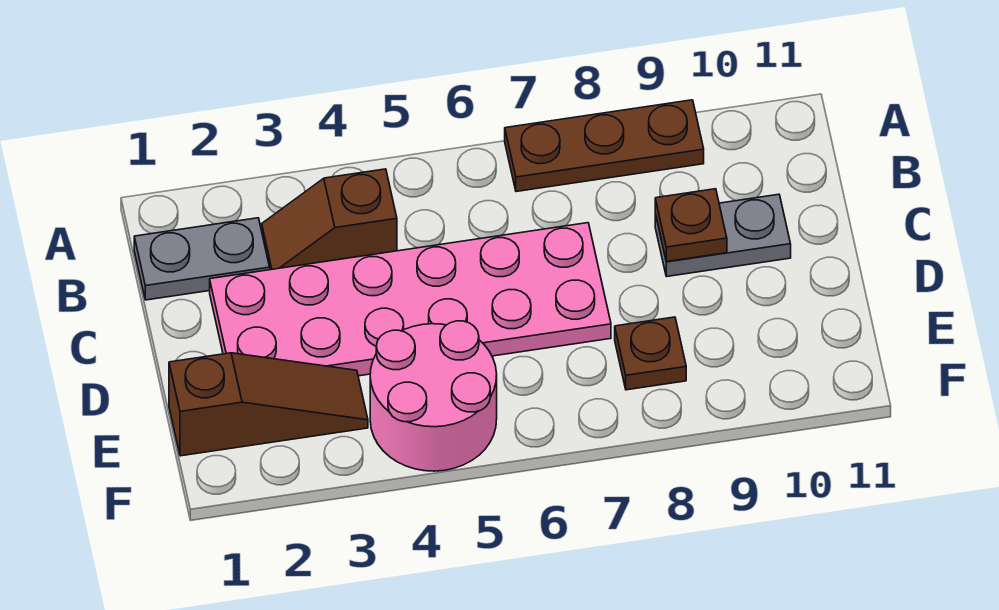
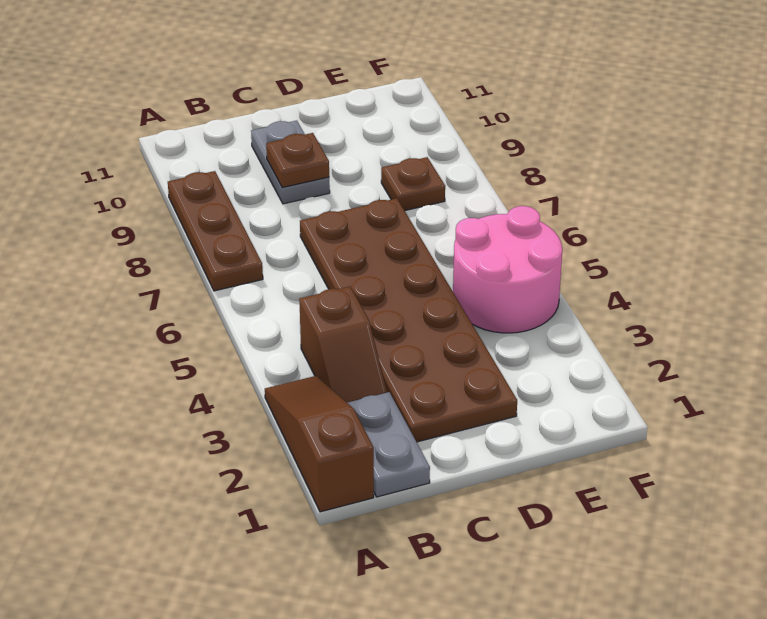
pink 2x6 plate [210,223,611,376] -> brown 2x6 plate [300,198,517,442]
brown 1x3 slope [169,353,368,456] -> brown 1x3 slope moved to [265,376,374,512]

